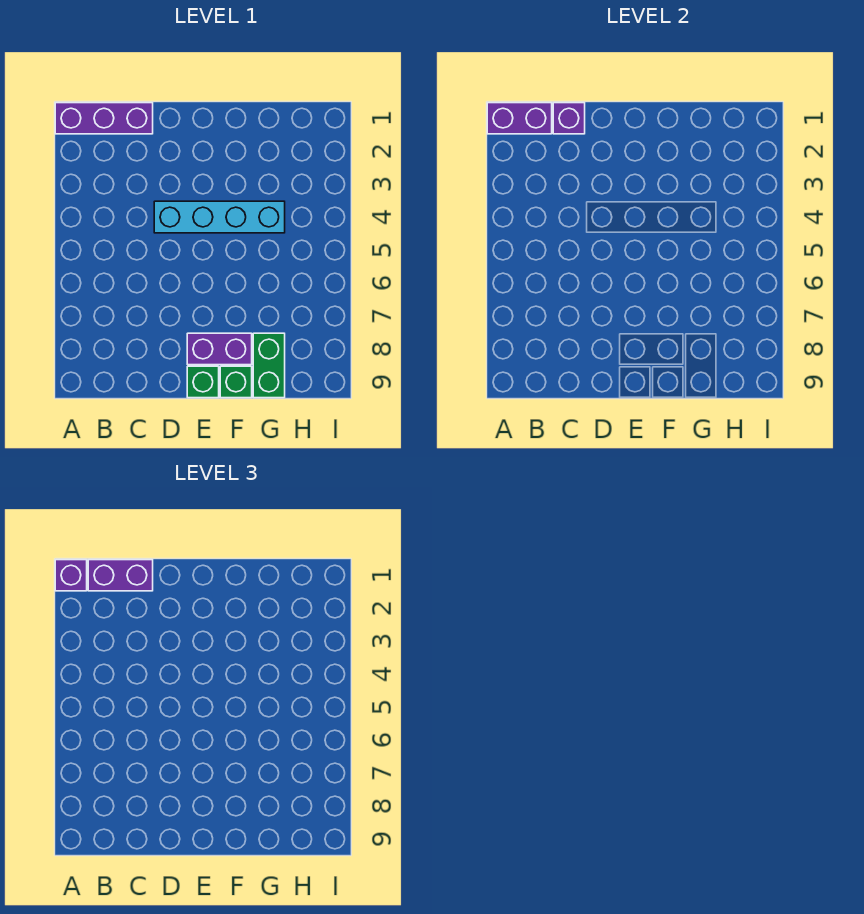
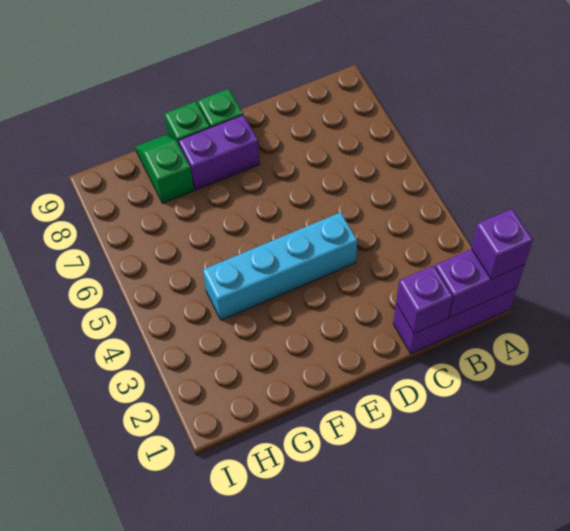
purple 1x2 brick [88,560,153,591] -> none
green 1x2 brick [253,333,285,398] -> green 1x2 slope [135,135,194,203]

